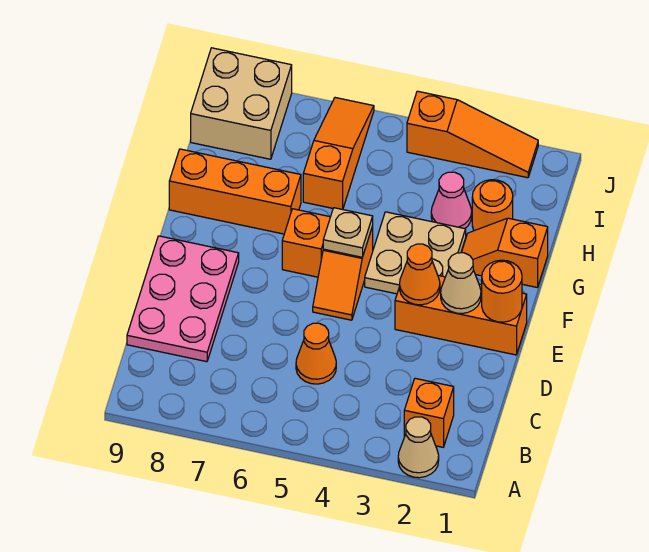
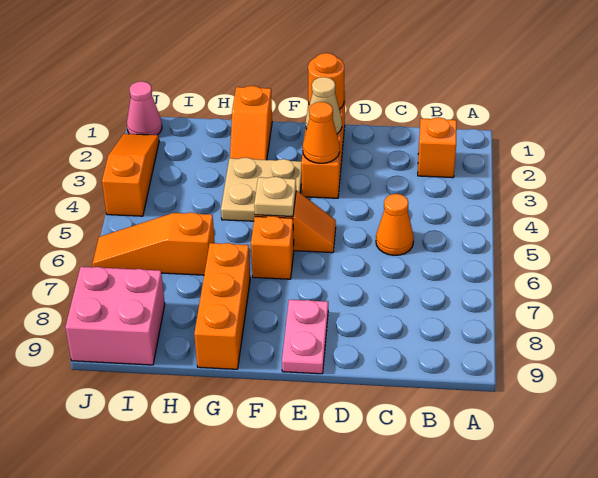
tan 1x1 cone [398,417,439,478] -> none
pink 2x3 plate [127,236,239,362] -> pink 1x2 plate [282,300,328,374]
orange 1x1 round brick [472,180,513,231] -> none
pink 1x1 cone [431,172,472,229] -> pink 1x1 cone moved to [127,81,162,135]
tan 2x2 brick [191,48,292,159] -> pink 2x2 brick [65,267,165,365]

